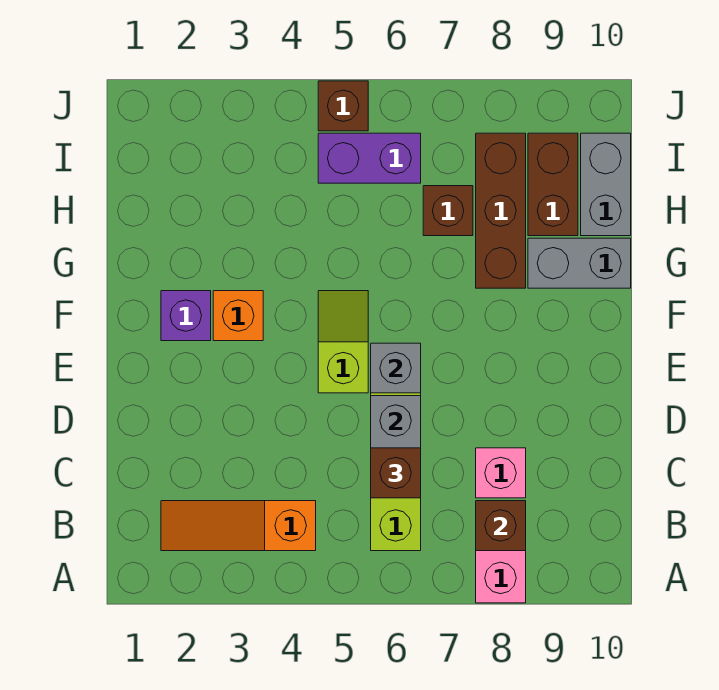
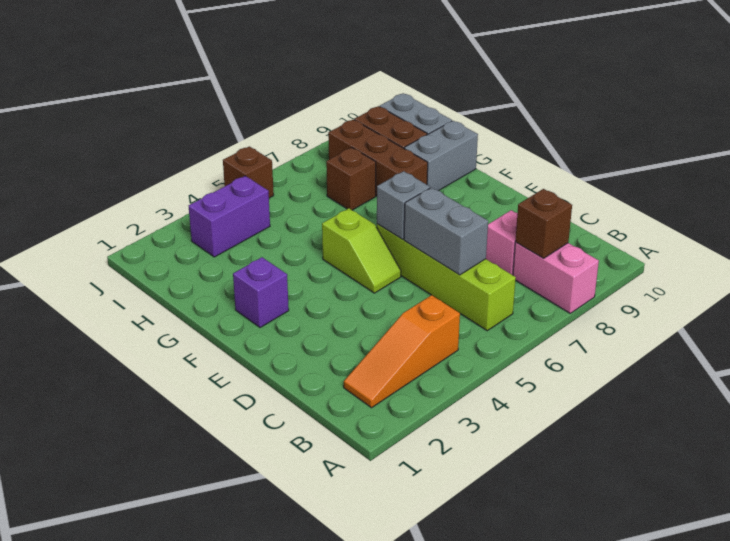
brown 1x1 brick [371,448,421,498] -> none
lime 1x2 slope [318,291,368,393] -> lime 1x2 slope turned to [322,208,401,293]
orange 1x1 brick [213,291,263,341] -> none
purple 1x2 brick [318,133,421,183] -> purple 1x2 brick moved to [189,176,270,257]

